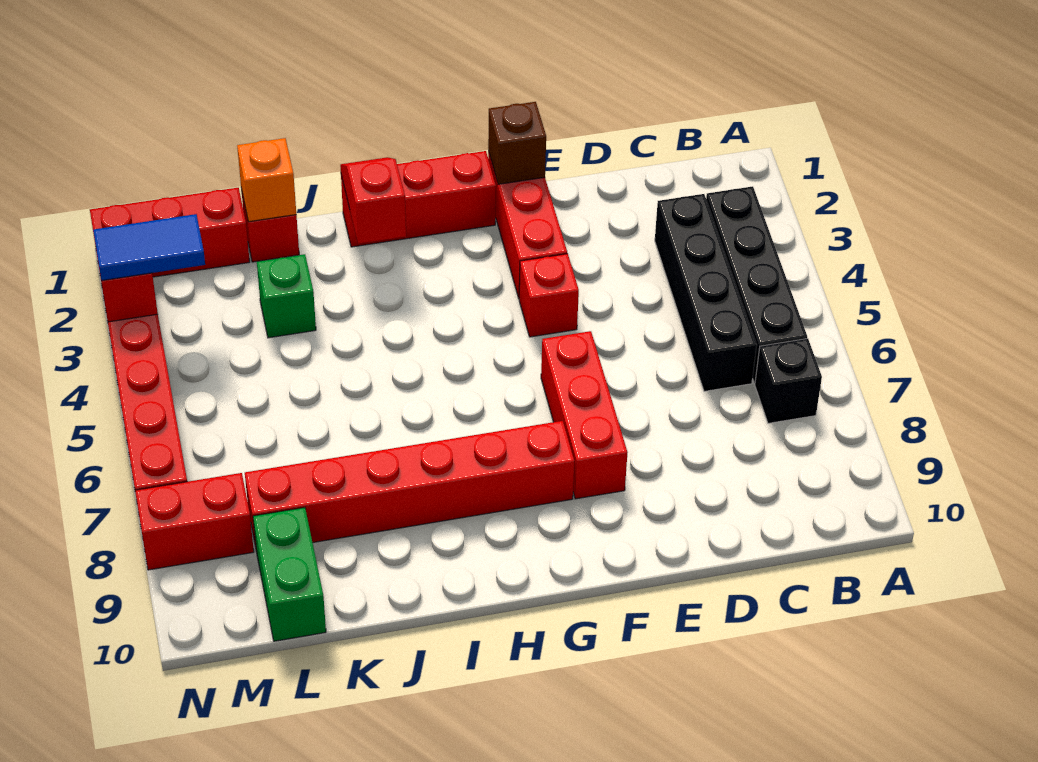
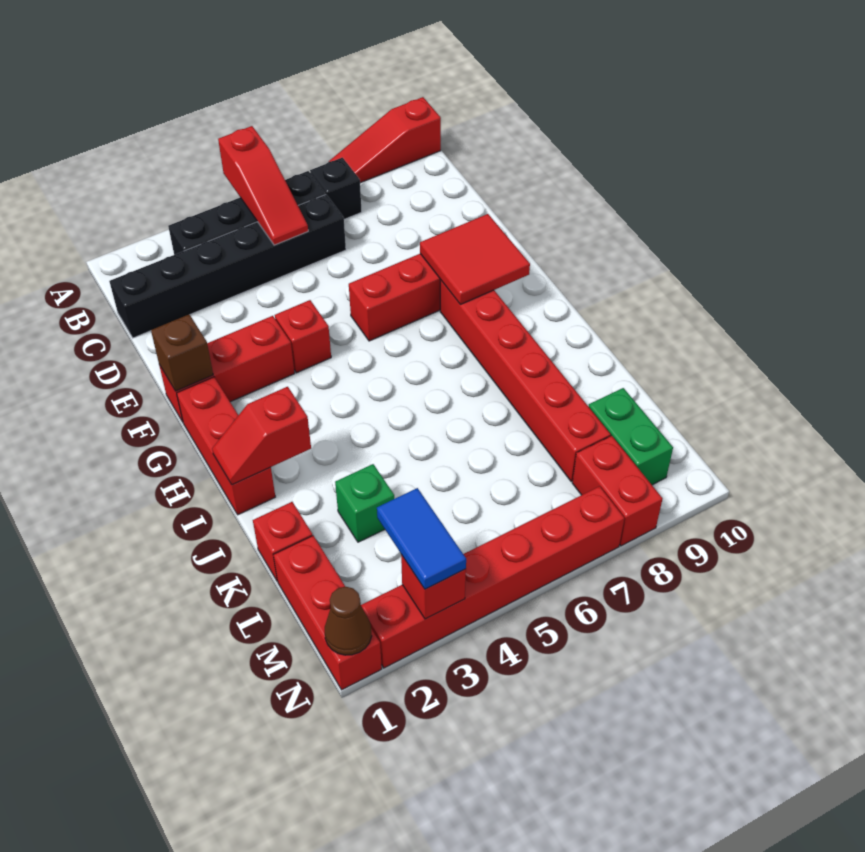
none -> red 1x3 slope [218,126,308,245]
none -> red 1x3 slope [329,97,441,183]
black 1x4 brick [655,194,757,391] -> black 1x6 brick [109,195,346,338]
none -> red 2x2 tile [420,214,530,304]
orange 1x1 brick [237,138,296,222] -> none
green 1x2 brick [253,507,326,641] -> green 1x2 brick turned to [589,388,673,485]
none -> brown 1x1 cone [325,587,372,655]

